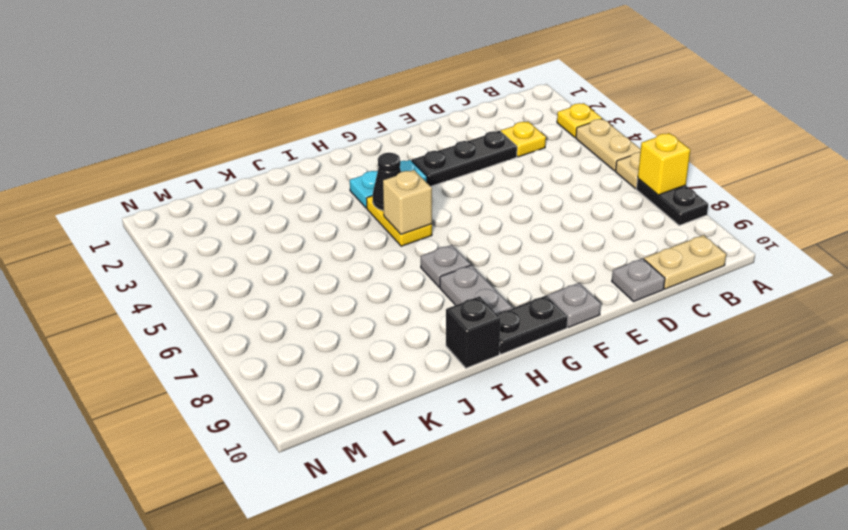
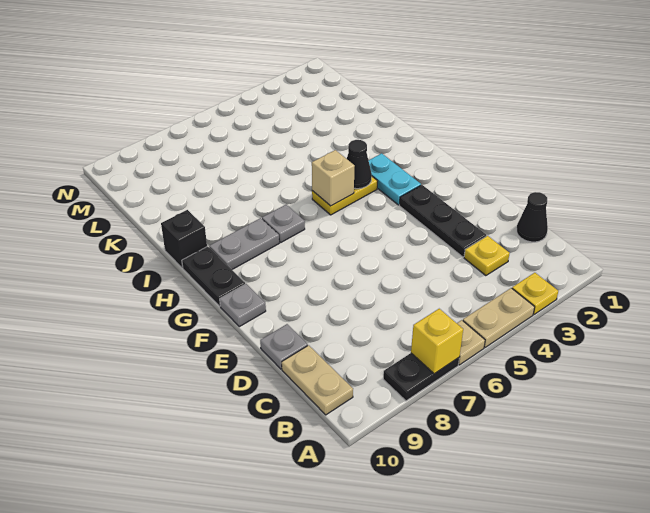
none -> black 1x1 cone [517,192,548,242]

